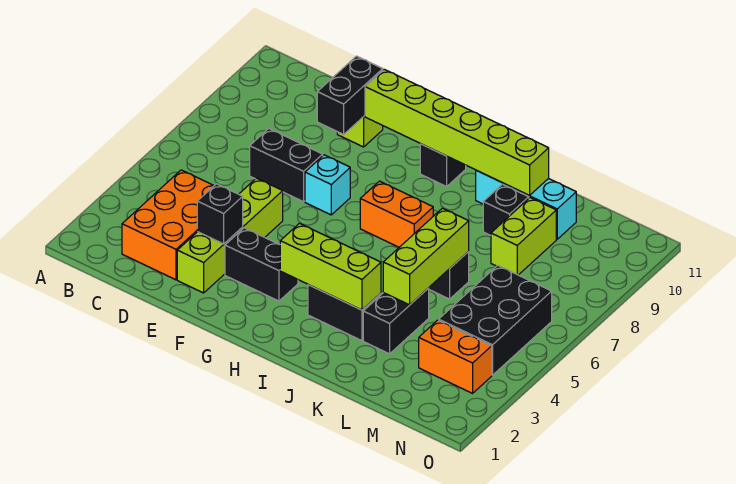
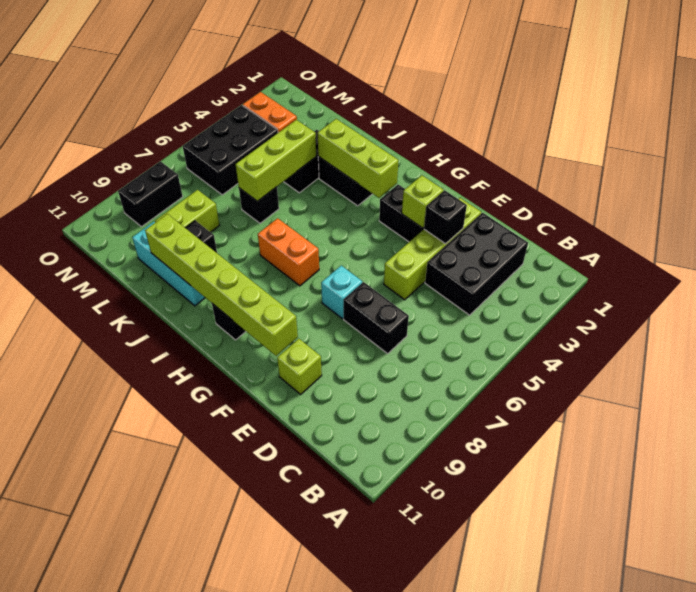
orange 2x3 brick [122,170,214,280] -> black 2x3 brick [425,213,528,315]
black 1x2 brick [317,56,383,134] -> black 1x2 brick moved to [118,161,183,227]
none -> lime 1x1 brick [402,175,443,228]

